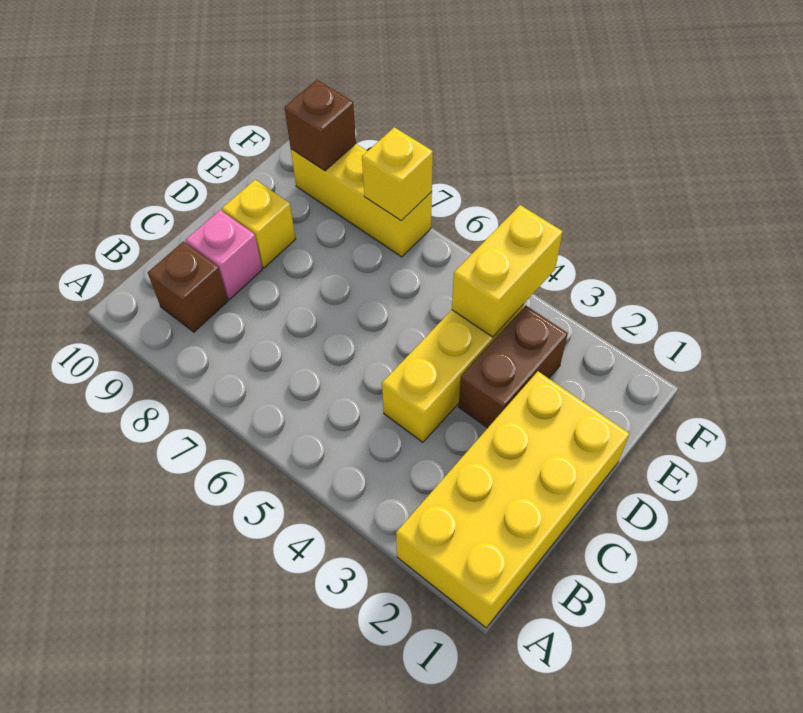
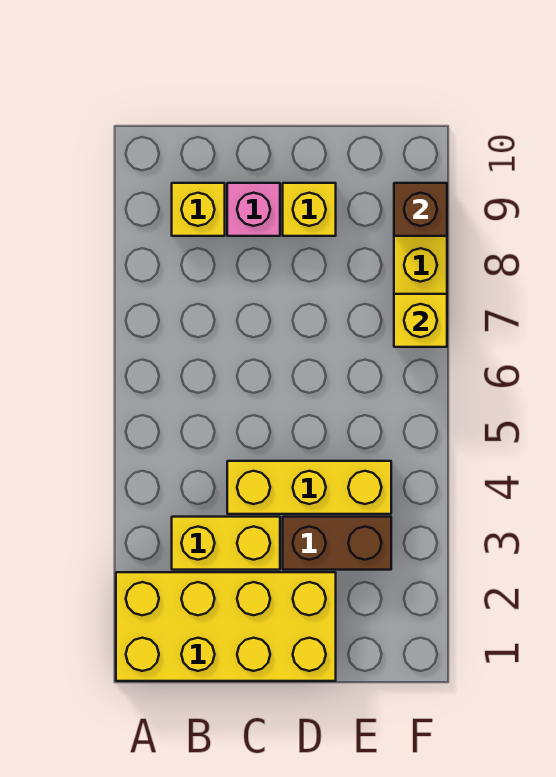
brown 1x1 brick [148,241,228,332] -> yellow 1x1 brick [172,183,225,236]
yellow 1x2 brick [452,205,563,337] -> yellow 1x2 brick moved to [172,517,280,570]

